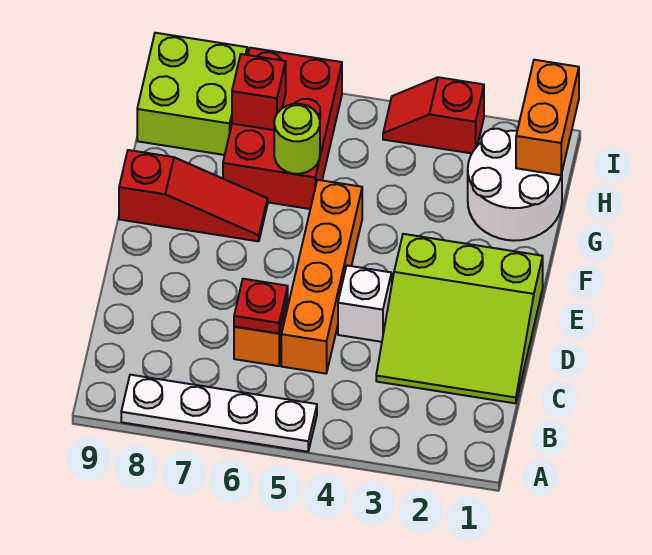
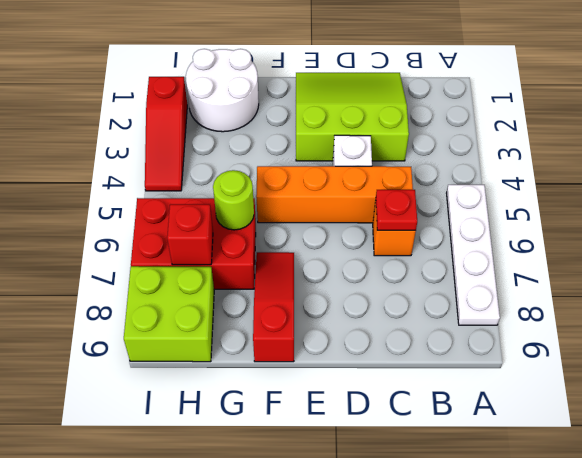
lime 3x3 slope [376,234,543,403] -> lime 3x3 slope turned to [296,73,409,161]
orange 1x2 brick [516,60,579,175] -> none
red 1x2 slope [383,77,484,153] -> red 1x3 slope [145,77,187,191]

